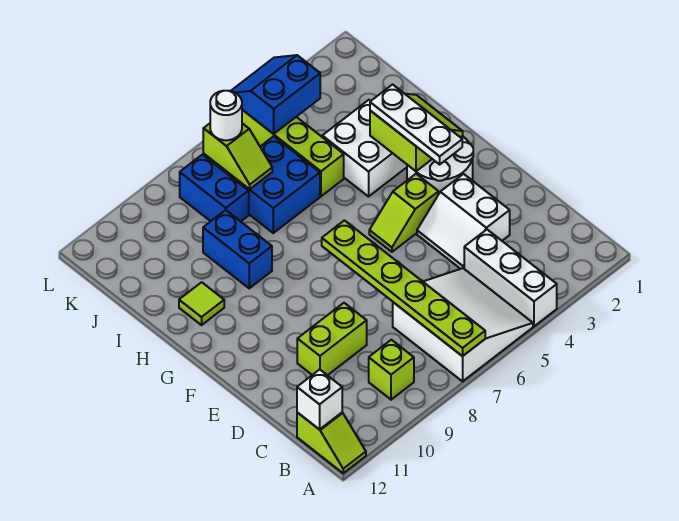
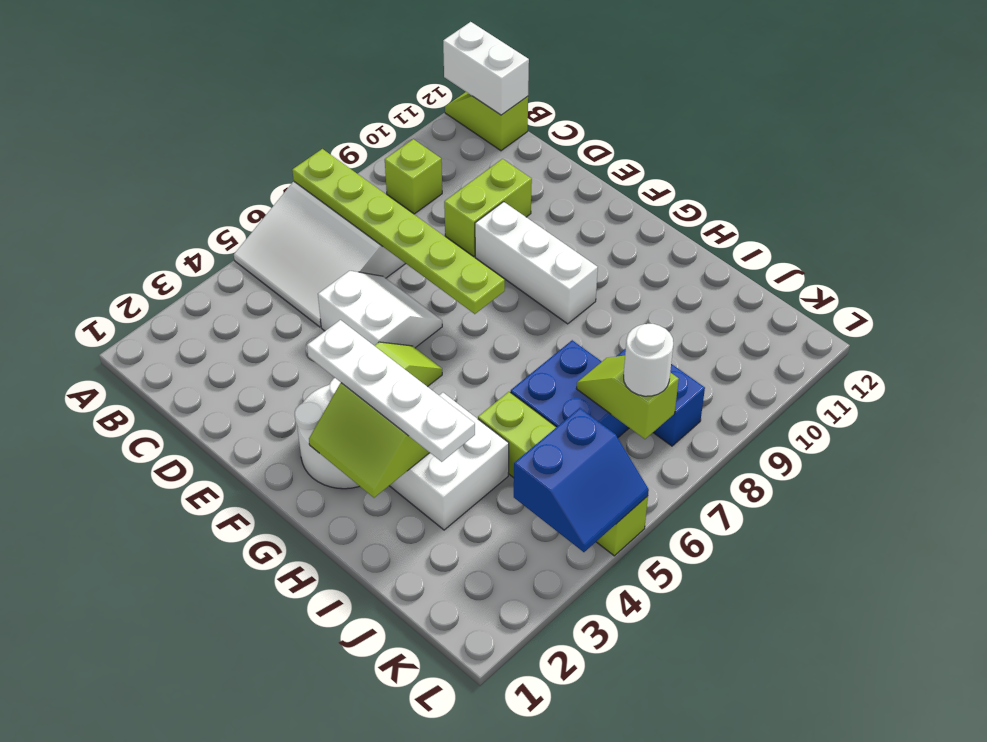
white 1x3 brick [464,230,557,326] -> white 1x3 brick moved to [475,202,598,324]
white 1x1 brick [297,370,342,429] -> white 1x2 brick [443,22,529,115]
white 2x2 slope [417,174,510,269] -> white 2x2 slope moved to [318,271,442,348]
white 1x3 plate [370,84,462,164] -> white 1x4 plate [307,320,475,462]
blue 1x2 brick [203,210,272,288] -> none
lime 1x1 tile [179,282,224,325] -> none

